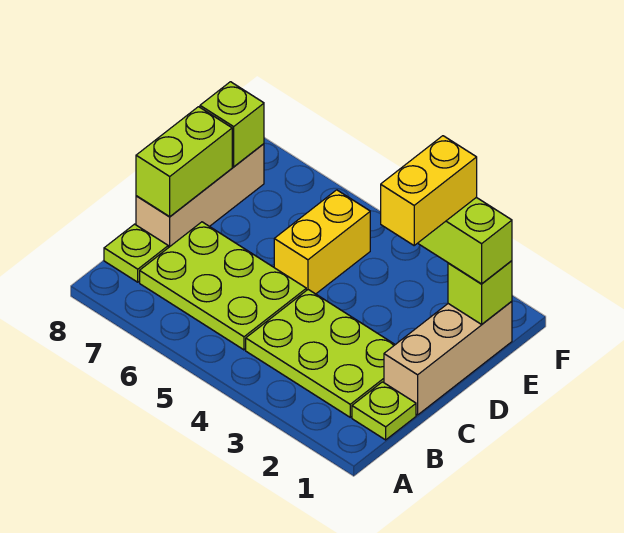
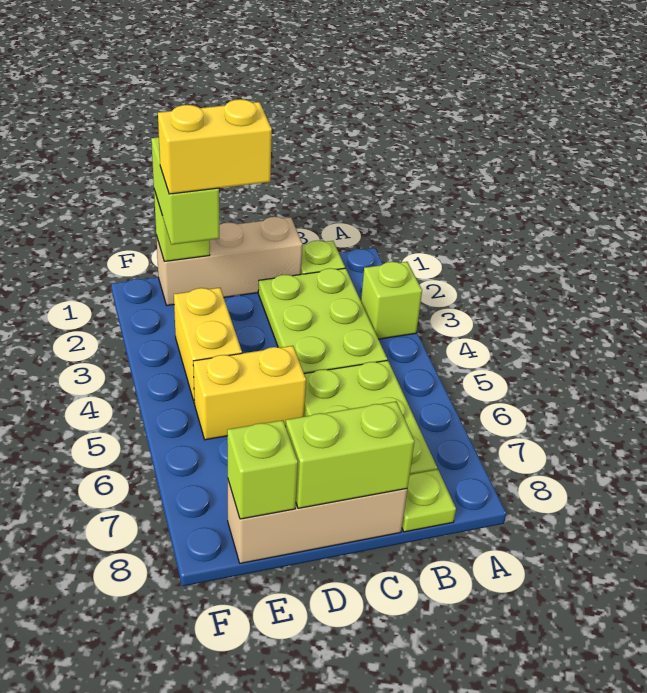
none -> lime 1x1 brick [361,262,422,339]
none -> yellow 1x2 brick [174,288,242,403]

